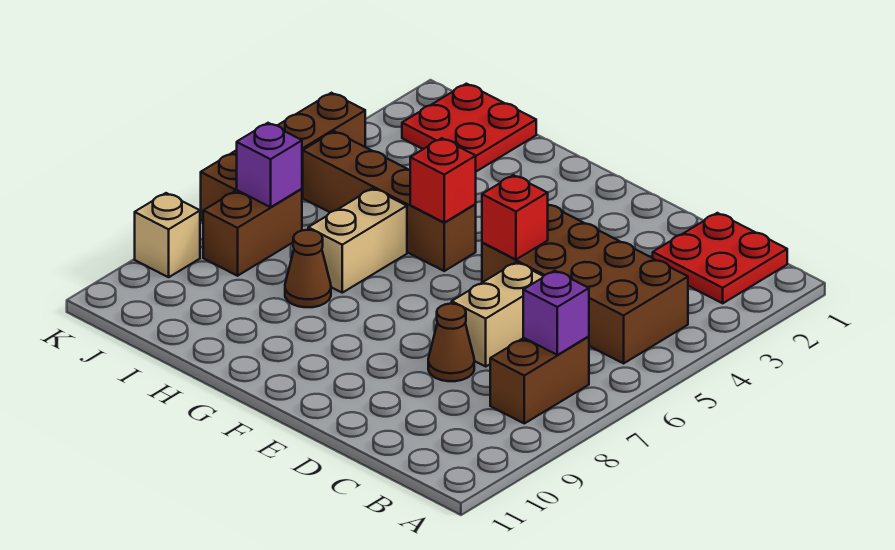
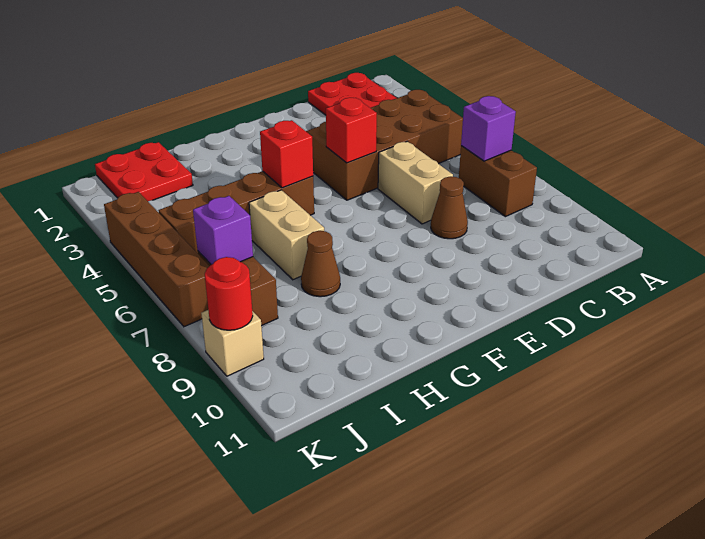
none -> red 1x1 round brick [205,257,253,330]

